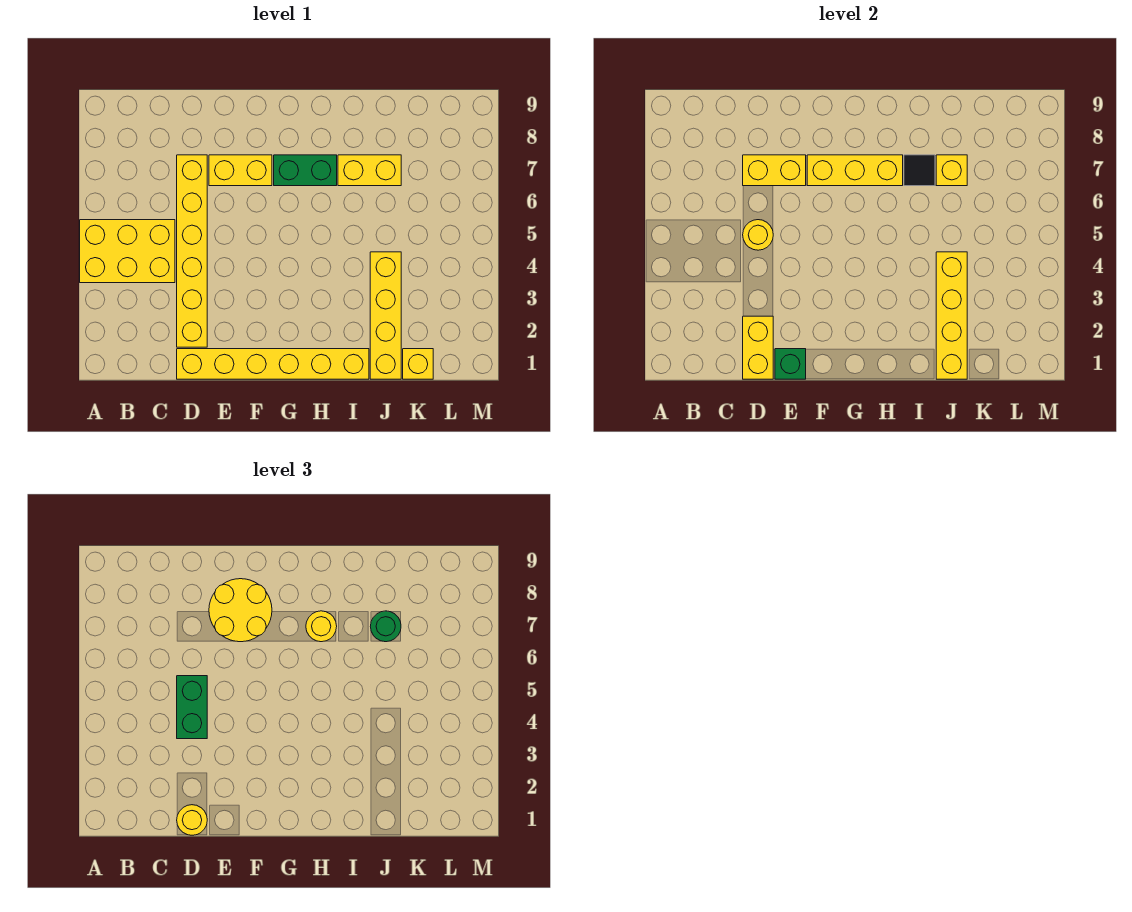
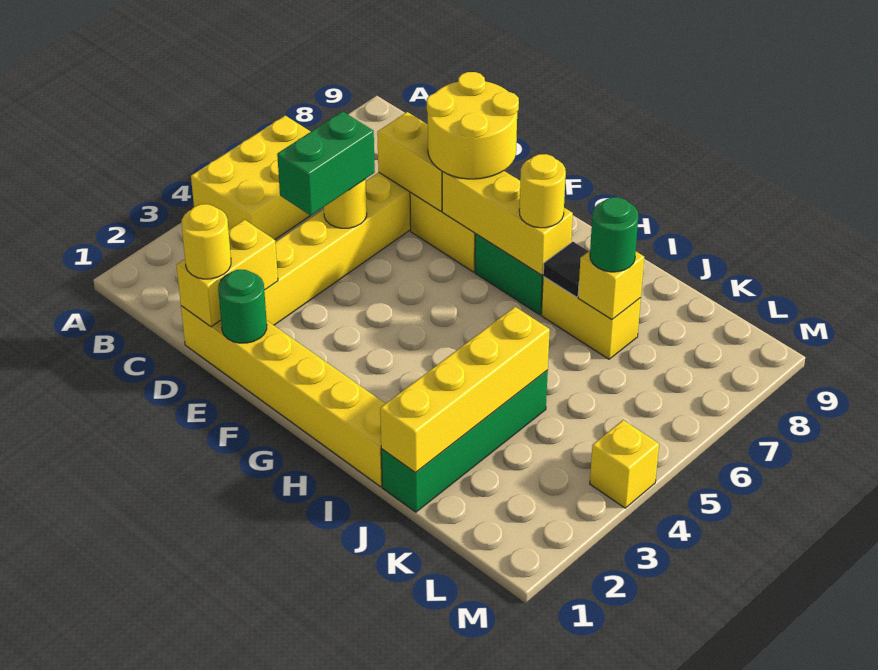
yellow 2x3 brick [80,220,175,283] -> yellow 2x3 brick turned to [191,116,311,240]
green 1x1 brick [775,349,806,379] -> green 1x1 round brick [218,270,267,343]
yellow 1x4 brick [370,252,401,379] -> green 1x4 brick [381,370,548,512]
yellow 1x1 brick [403,349,433,379] -> yellow 1x1 brick moved to [590,420,659,508]

